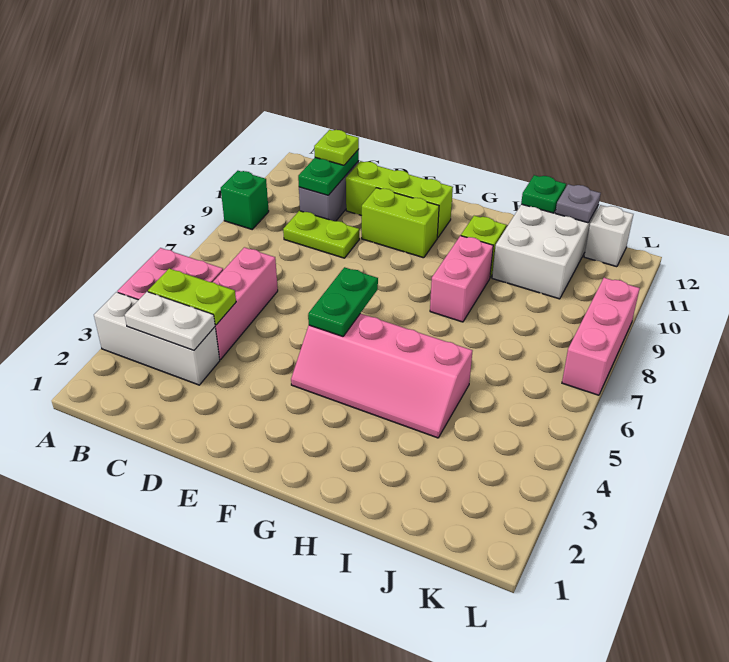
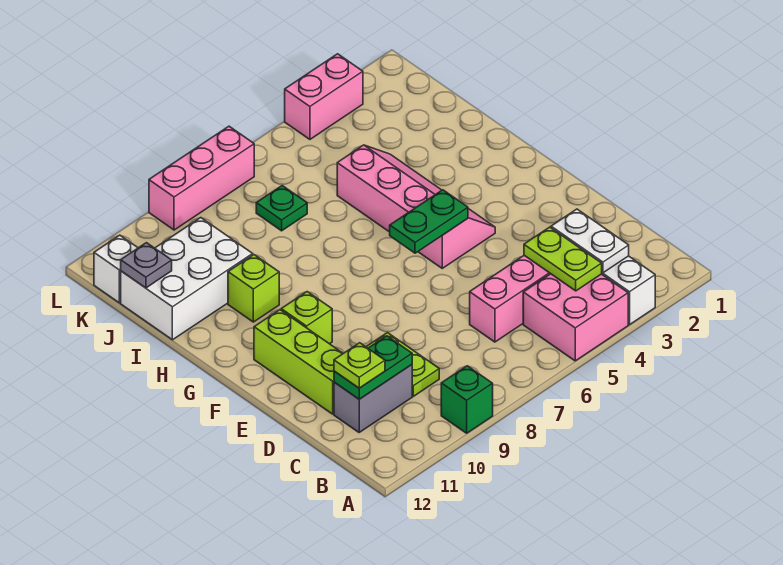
lime 1x2 brick [362,188,439,258] -> lime 1x1 brick [281,292,332,344]
pink 1x2 brick [430,236,493,322] -> pink 1x2 brick moved to [285,54,363,139]
green 1x1 plate [521,175,566,213] -> green 1x1 plate moved to [256,186,307,231]

